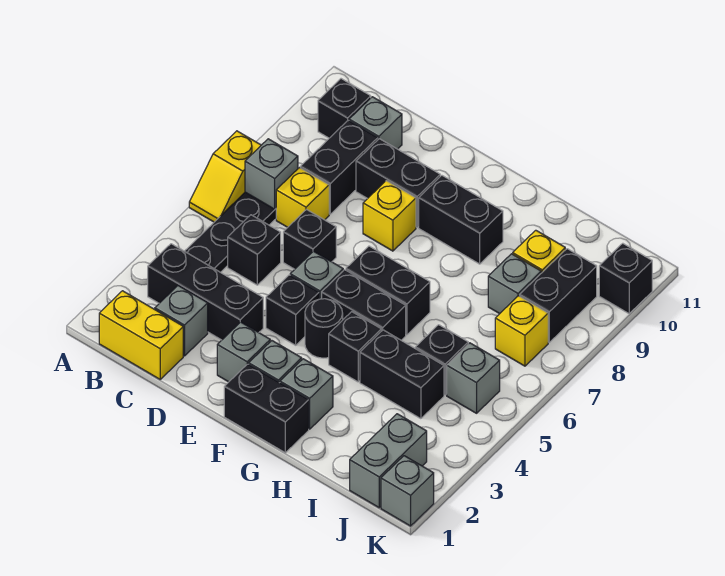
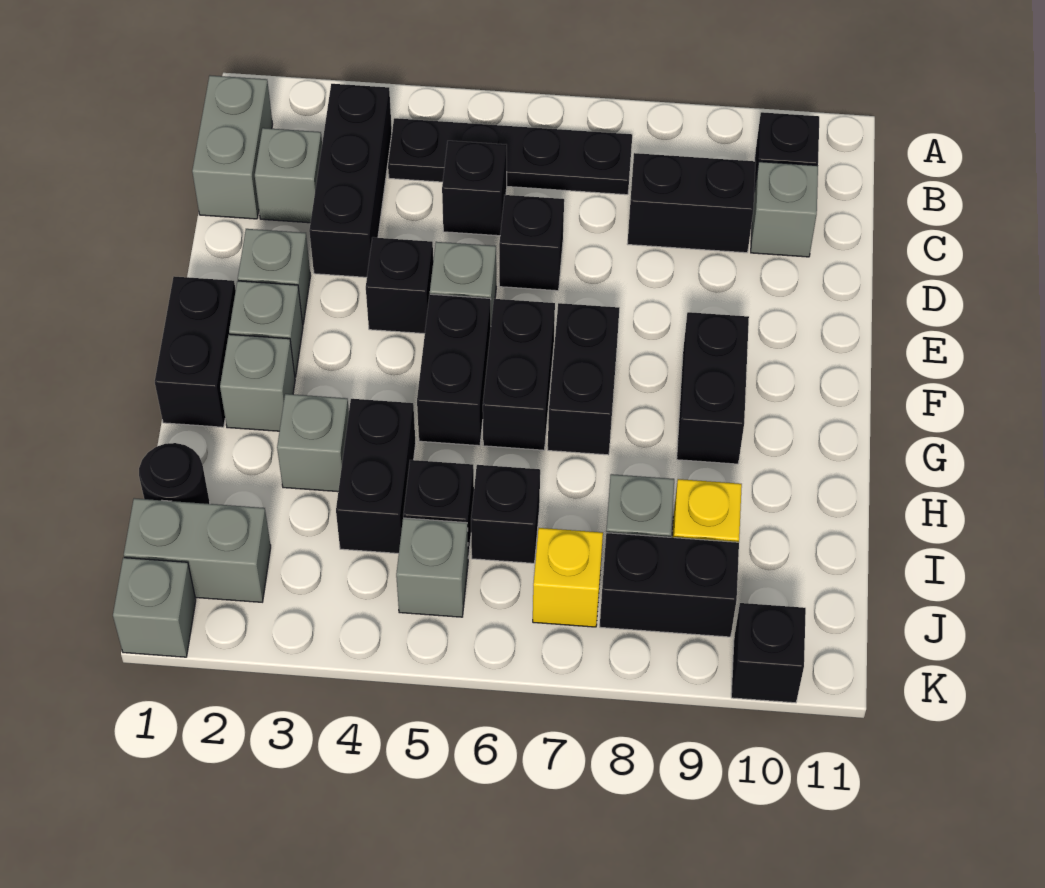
yellow 1x2 slope [189,131,261,222] -> none
yellow 1x2 brick [99,291,183,379] -> grey 1x2 brick [192,75,273,219]
grey 1x1 brick [245,139,298,209] -> grey 1x1 brick moved to [277,394,349,492]
yellow 1x1 brick [276,168,329,227] -> none
black 1x2 brick [356,139,440,227] -> black 1x2 brick moved to [548,303,619,455]
yellow 1x1 brick [363,181,416,251] -> none
black 1x1 round brick [305,299,343,358] -> black 1x1 round brick moved to [139,443,210,504]
black 1x1 brick [329,312,381,382] -> black 1x1 brick moved to [471,465,540,563]

